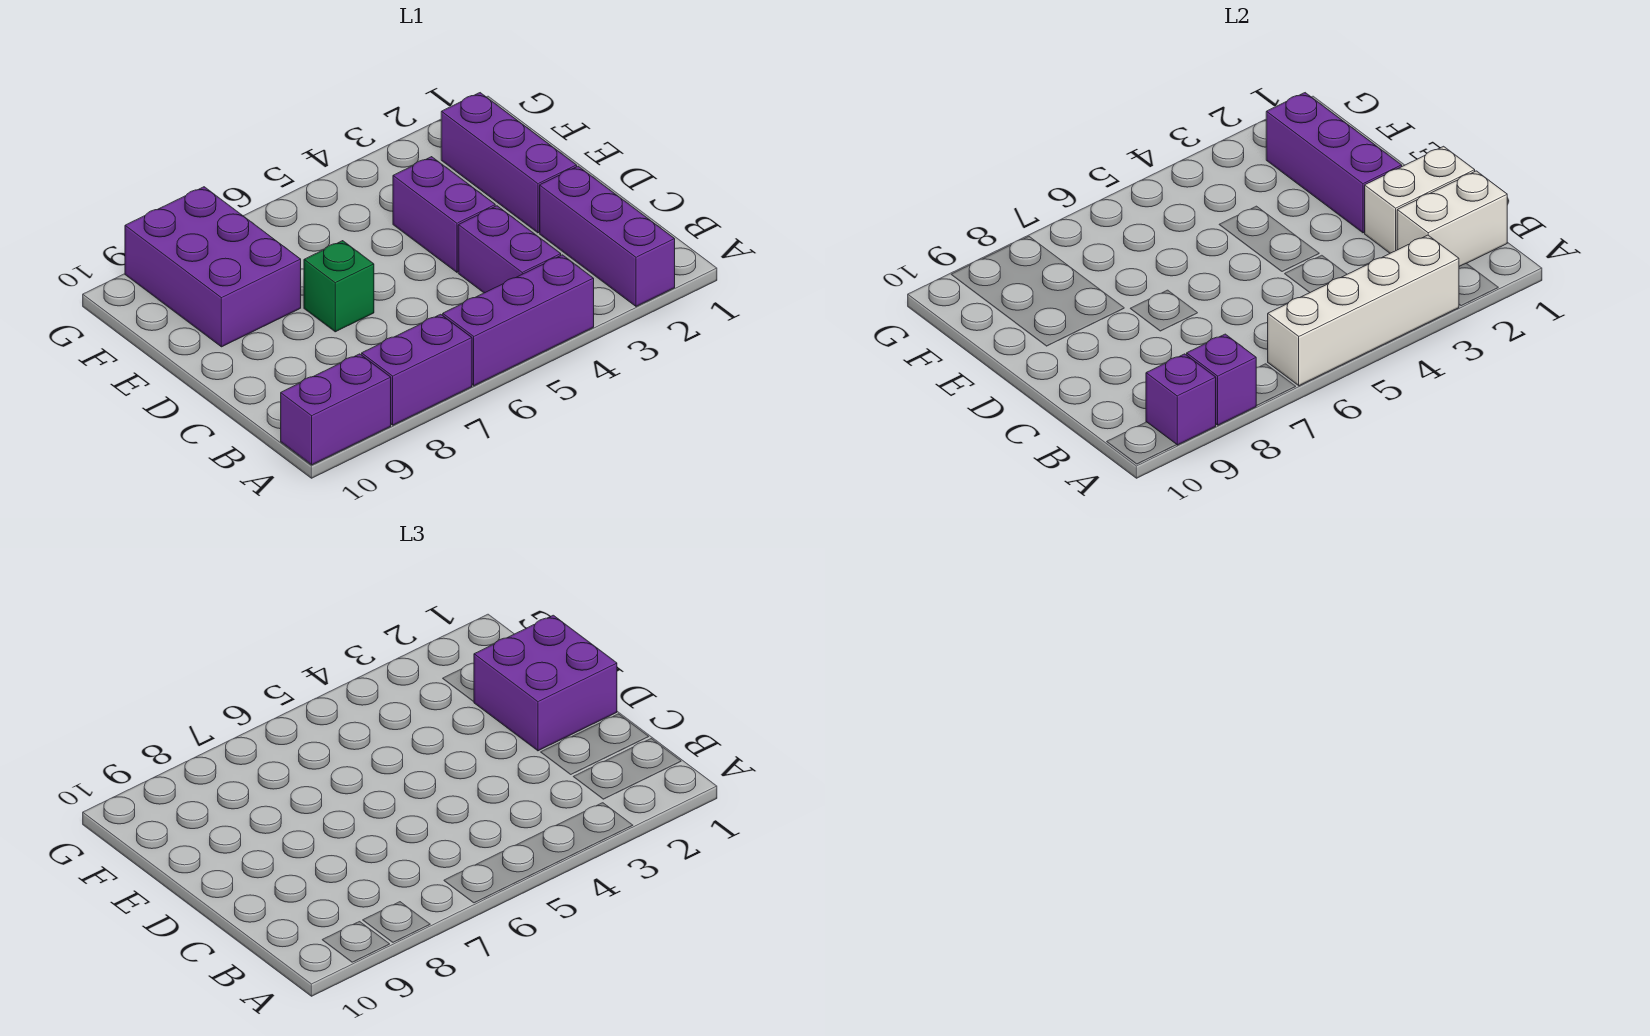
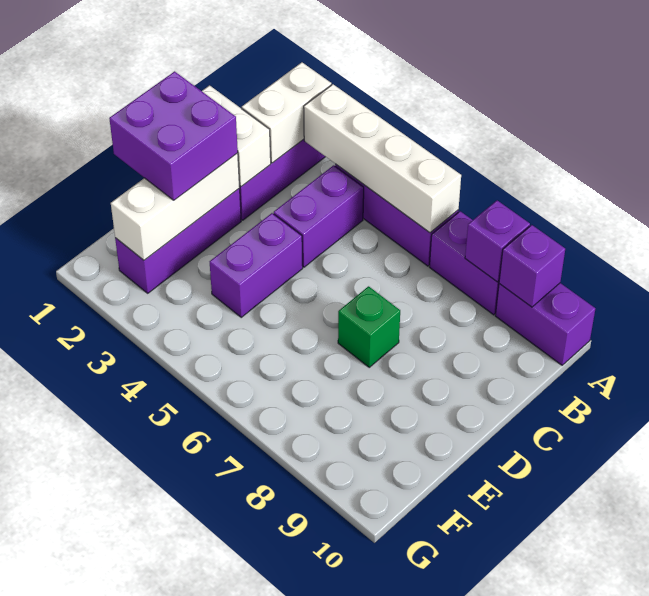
white 1x2 brick [1397,171,1507,266] -> white 1x2 brick turned to [242,62,331,163]
purple 1x3 brick [1266,93,1402,233] -> white 1x3 brick [111,153,240,260]
purple 2x3 brick [125,187,301,347] -> none

